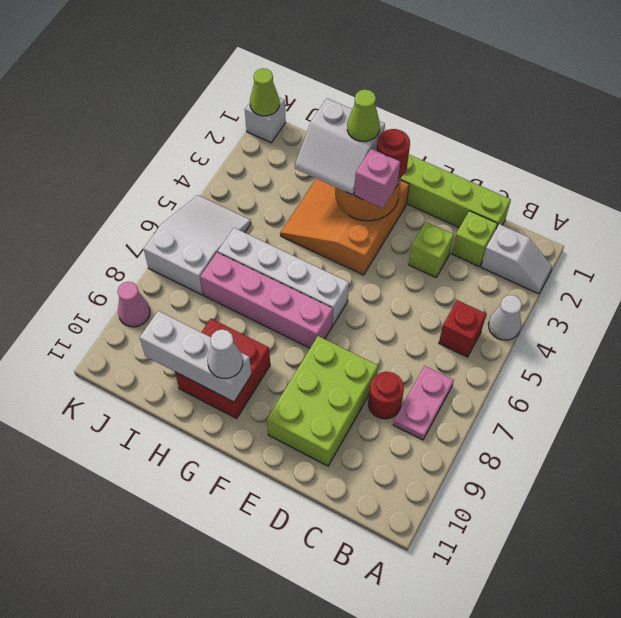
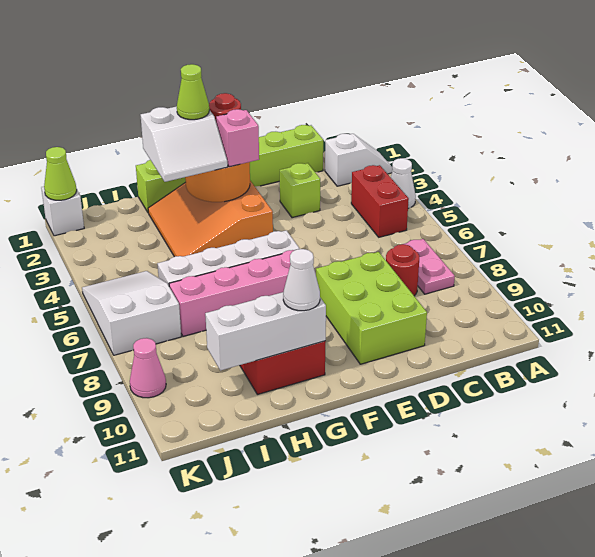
red 1x1 brick [439,300,486,357] -> red 1x2 brick [351,165,409,237]
lime 1x1 brick [452,211,498,266] -> none

